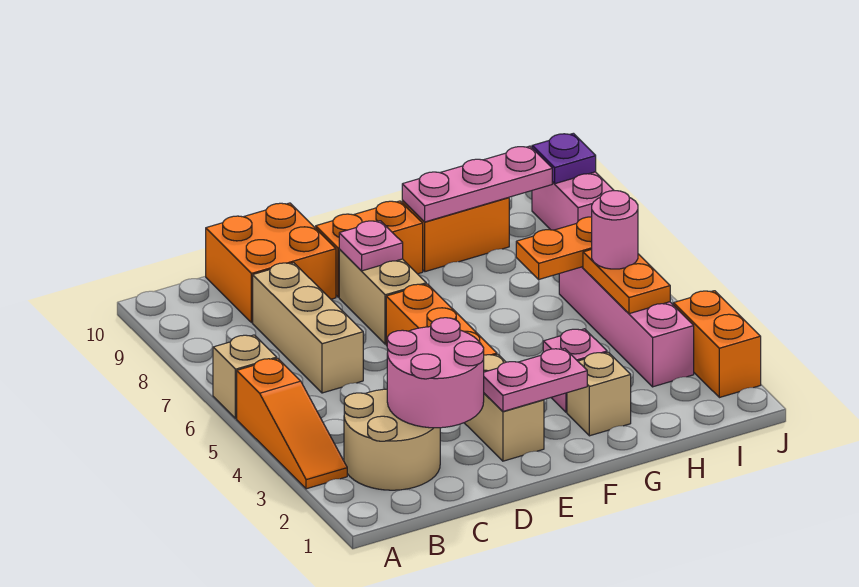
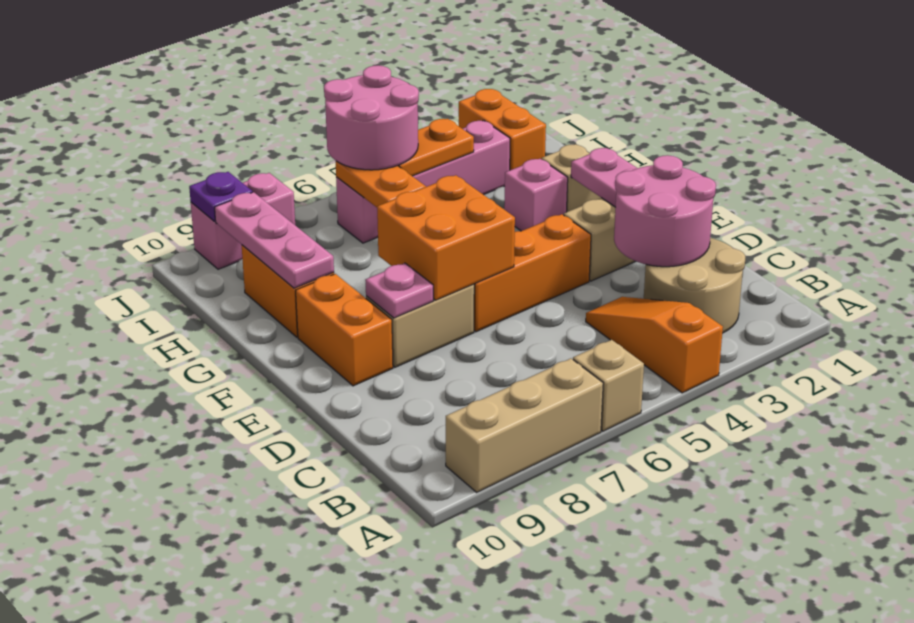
orange 1x3 slope [237,358,347,489] -> orange 1x3 slope turned to [586,297,723,393]
tan 1x3 brick [253,263,363,393] -> tan 1x3 brick moved to [446,358,603,492]
orange 2x2 brick [206,203,336,323] -> orange 2x2 brick moved to [377,175,515,300]
pink 1x1 round brick [592,191,638,269] -> pink 2x2 round brick [324,65,419,170]
orange 1x2 brick [673,291,761,398] -> orange 1x2 brick turned to [459,89,546,170]

